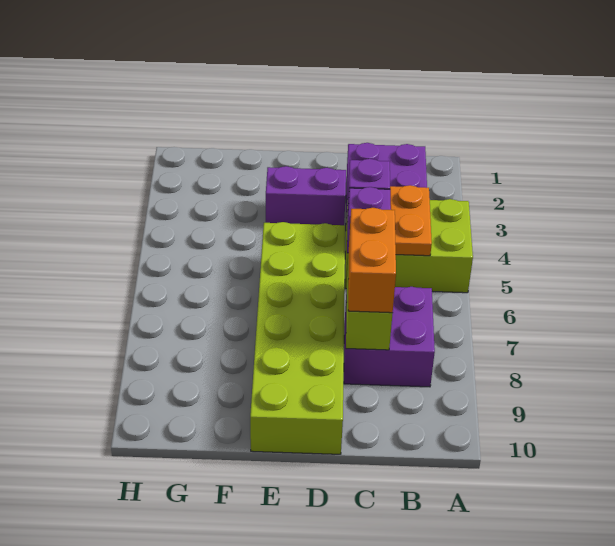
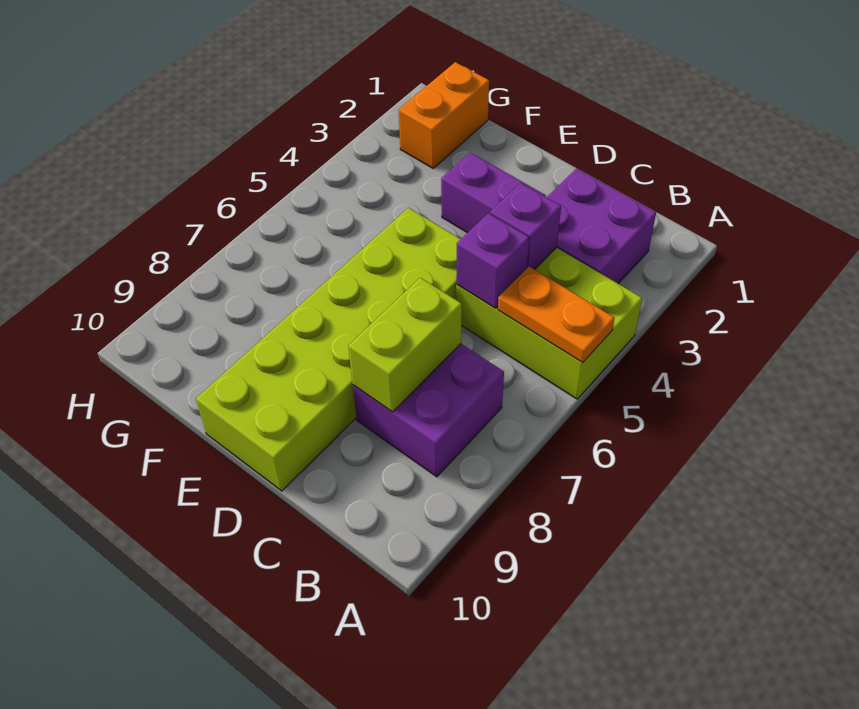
orange 1x2 plate [390,185,432,256] -> orange 1x2 plate turned to [498,267,614,363]
orange 1x2 brick [348,208,396,313] -> orange 1x2 brick moved to [399,62,489,168]

